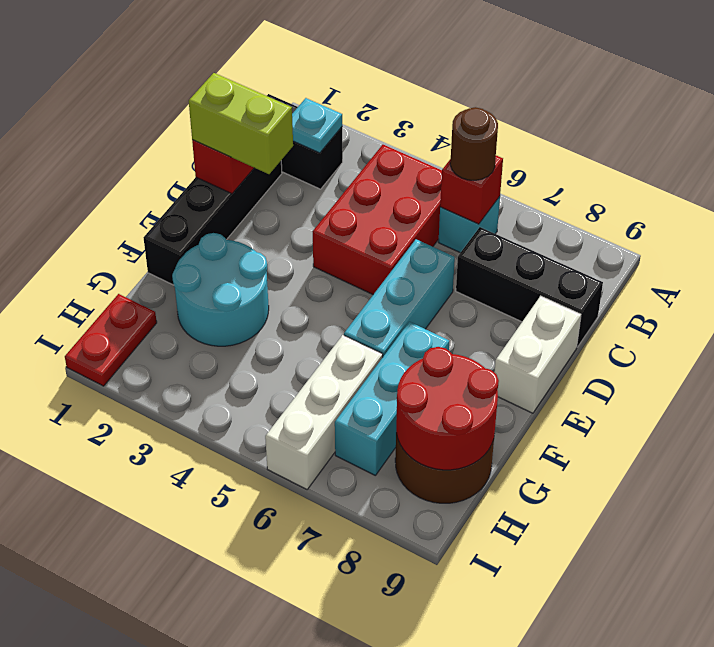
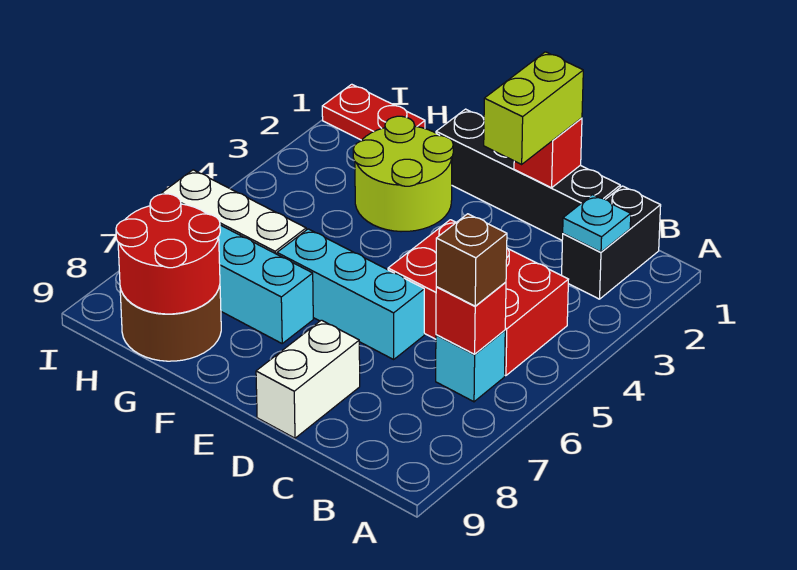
brown 1x1 round brick [450,107,498,180] -> brown 1x1 brick [436,214,507,306]
black 1x3 brick [456,227,603,347] -> none
white 1x2 brick [494,296,581,413] -> white 1x2 brick turned to [256,320,360,438]
cyan 2x2 round brick [172,233,269,346] -> lime 2x2 round brick [353,116,453,232]

